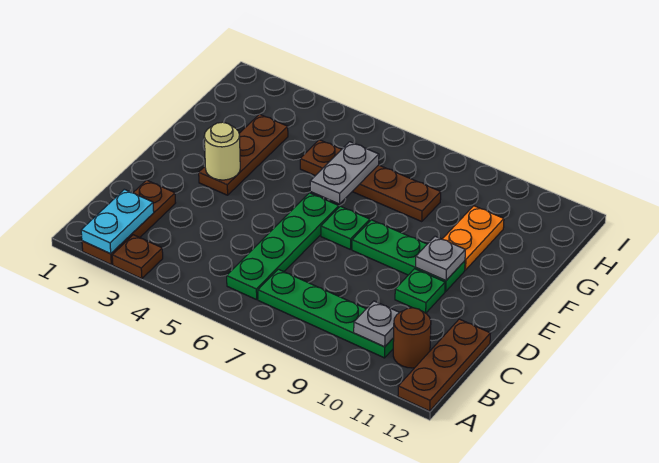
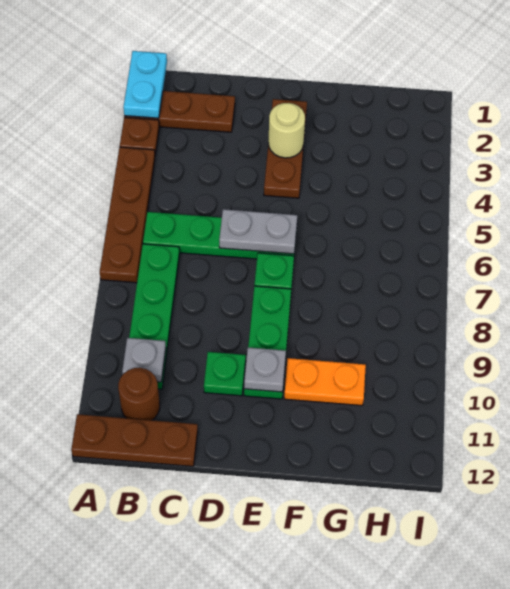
cyan 1x2 plate [81,189,154,254] -> cyan 1x2 plate turned to [123,51,167,118]
brown 1x3 plate [199,114,288,195] -> brown 1x3 plate turned to [264,99,307,198]
grey 1x2 plate [310,142,379,204] -> grey 1x2 plate moved to [219,209,297,254]
brown 1x4 plate [300,140,441,222] -> brown 1x4 plate moved to [100,147,155,283]

